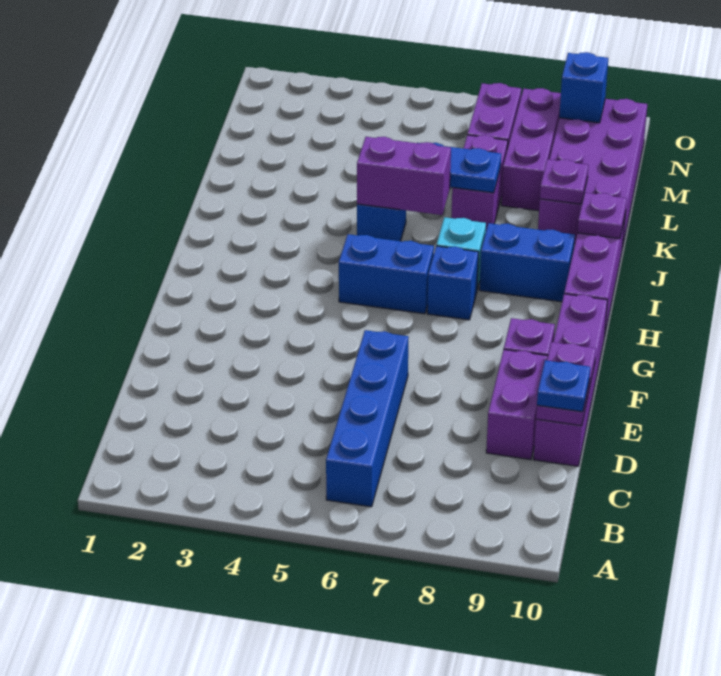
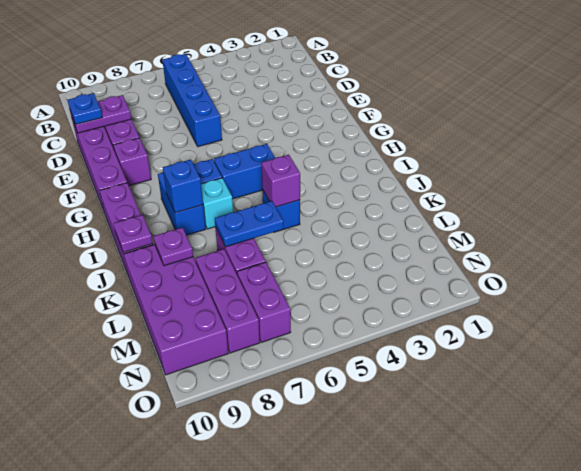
purple 1x2 plate [536,342,596,426] -> purple 1x2 plate turned to [70,95,131,133]
blue 1x2 brick [479,223,575,302] -> blue 1x2 brick turned to [158,173,206,235]
purple 1x2 brick [357,137,451,215] -> purple 1x1 brick [262,155,300,207]
blue 1x1 brick [559,52,608,123] -> blue 1x1 brick moved to [163,160,203,213]

